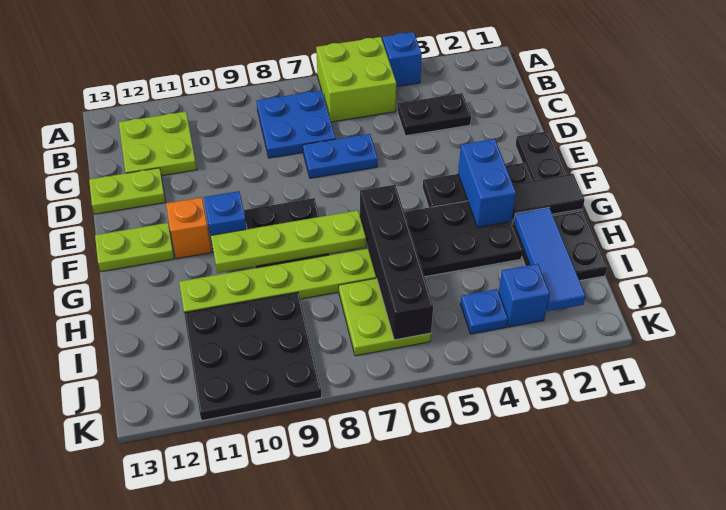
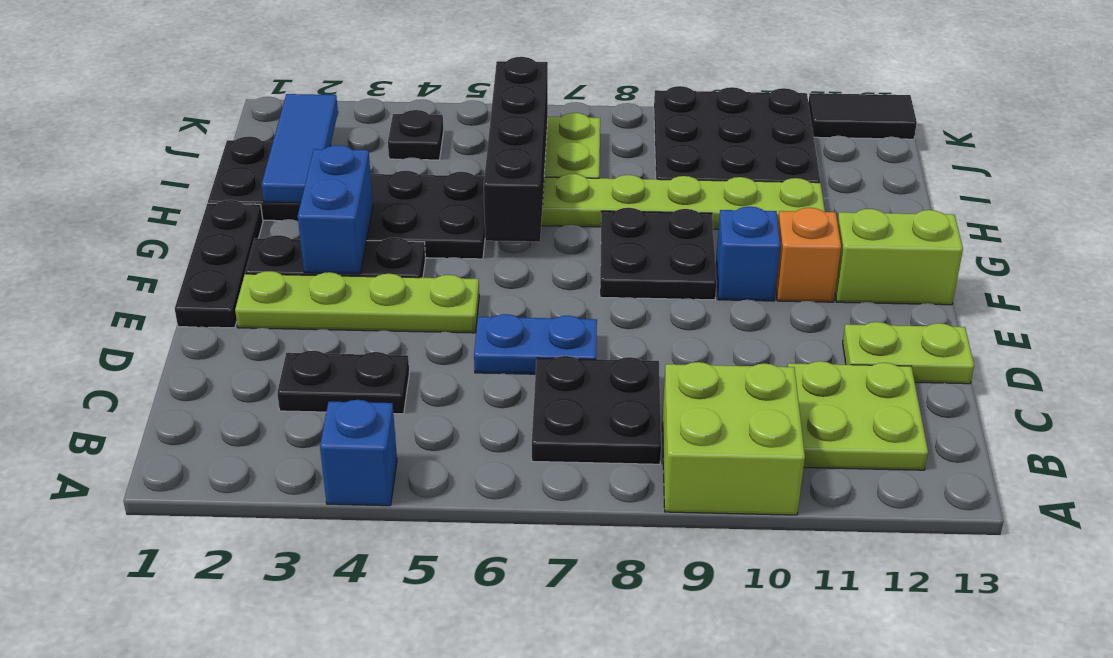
lime 2x2 brick [316,37,396,122] -> lime 2x2 brick moved to [662,362,805,515]
blue 2x2 plate [257,90,335,158] -> black 2x2 plate [532,356,661,464]
lime 1x2 plate [95,223,174,272] -> lime 1x2 brick [835,209,963,305]
black 1x2 tile [512,174,585,221] -> black 1x2 tile moved to [808,93,917,139]
lime 1x4 plate [211,210,366,273] -> lime 1x4 plate moved to [235,271,479,333]
blue 1x1 brick [499,264,550,327] -> none
blue 1x1 plate [461,289,508,334] -> black 1x1 plate [388,110,444,160]

